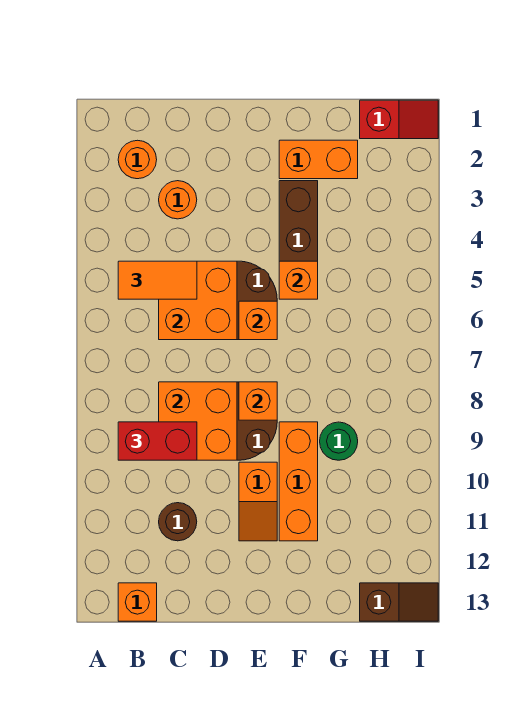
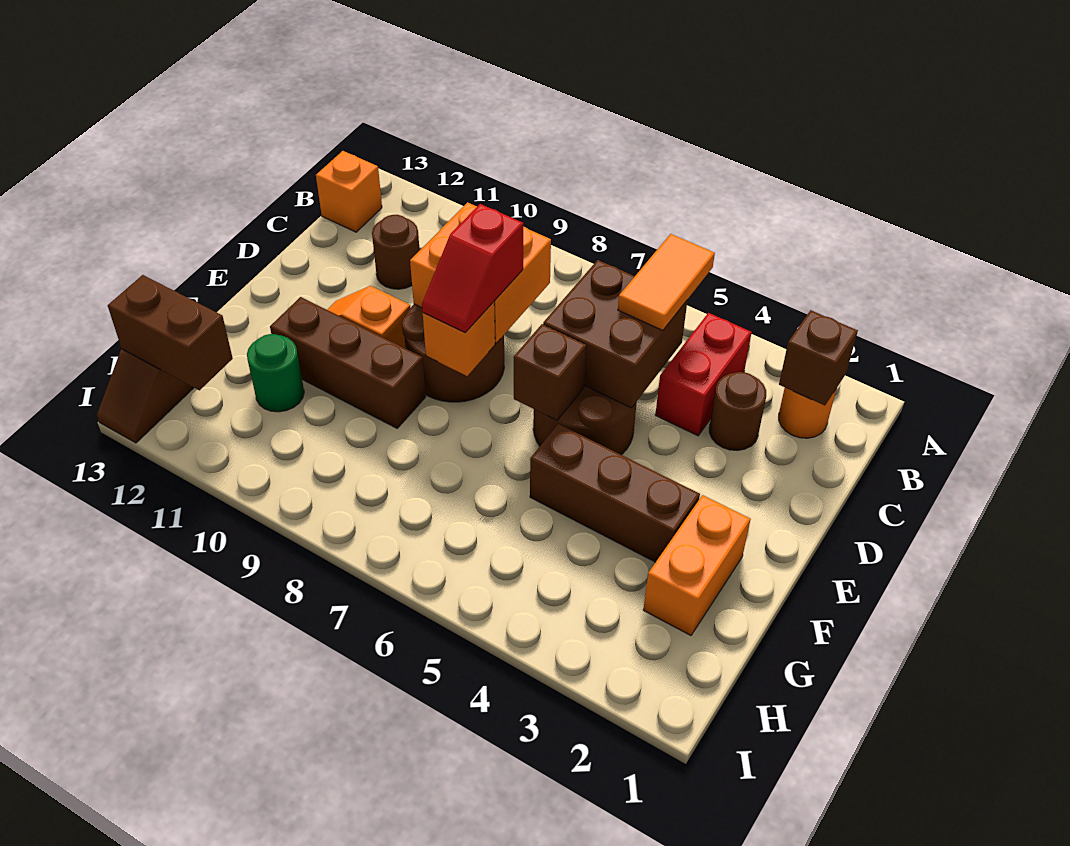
none -> brown 1x1 brick [779,310,858,405]
red 1x2 brick [118,422,197,460] -> red 1x2 brick moved to [655,313,752,436]
orange 1x1 round brick [159,181,197,219] -> brown 1x1 round brick [709,372,766,451]
orange 2x2 brick [159,261,237,340] -> brown 2x2 brick [543,260,688,408]
orange 1x1 brick [239,301,277,340] -> brown 1x1 brick [514,324,586,420]
orange 1x1 brick [279,261,318,299] -> none
orange 1x3 brick [279,422,318,541] -> brown 1x3 brick [270,297,426,428]
green 1x1 round brick [320,422,358,460] -> green 1x1 round brick moved to [247,334,304,412]
red 1x2 slope [360,100,438,139] -> red 1x2 slope moved to [422,204,523,333]
none -> brown 1x2 brick [108,275,233,390]

